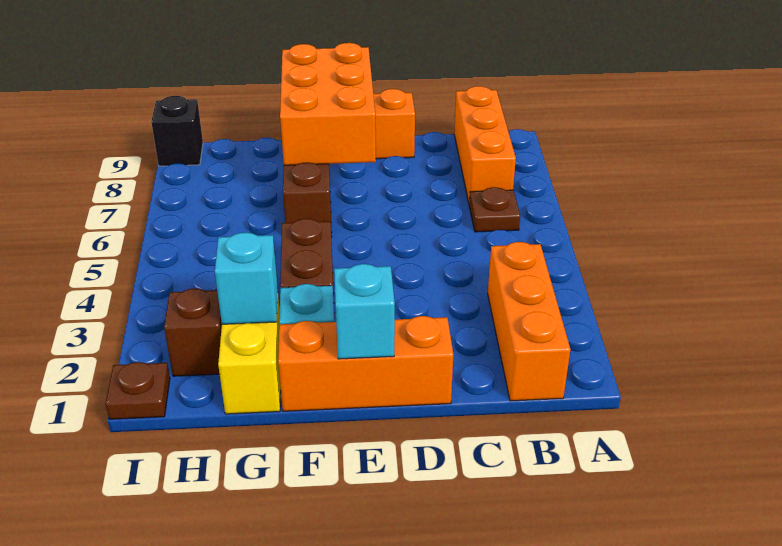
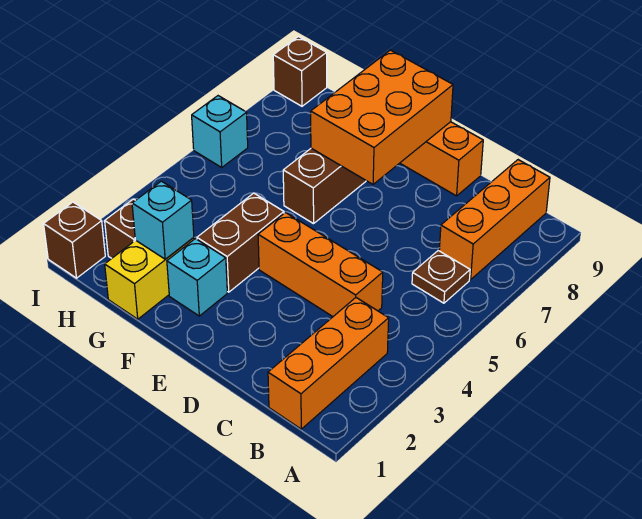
orange 1x3 brick [278,316,453,411] -> orange 1x3 brick moved to [258,213,383,316]
cyan 1x1 brick [334,264,395,359] -> cyan 1x1 brick moved to [192,96,248,167]
brown 1x1 plate [105,362,170,419] -> brown 1x1 brick [44,202,105,278]
black 1x1 brick [151,96,203,166] -> brown 1x1 brick [273,37,327,106]

